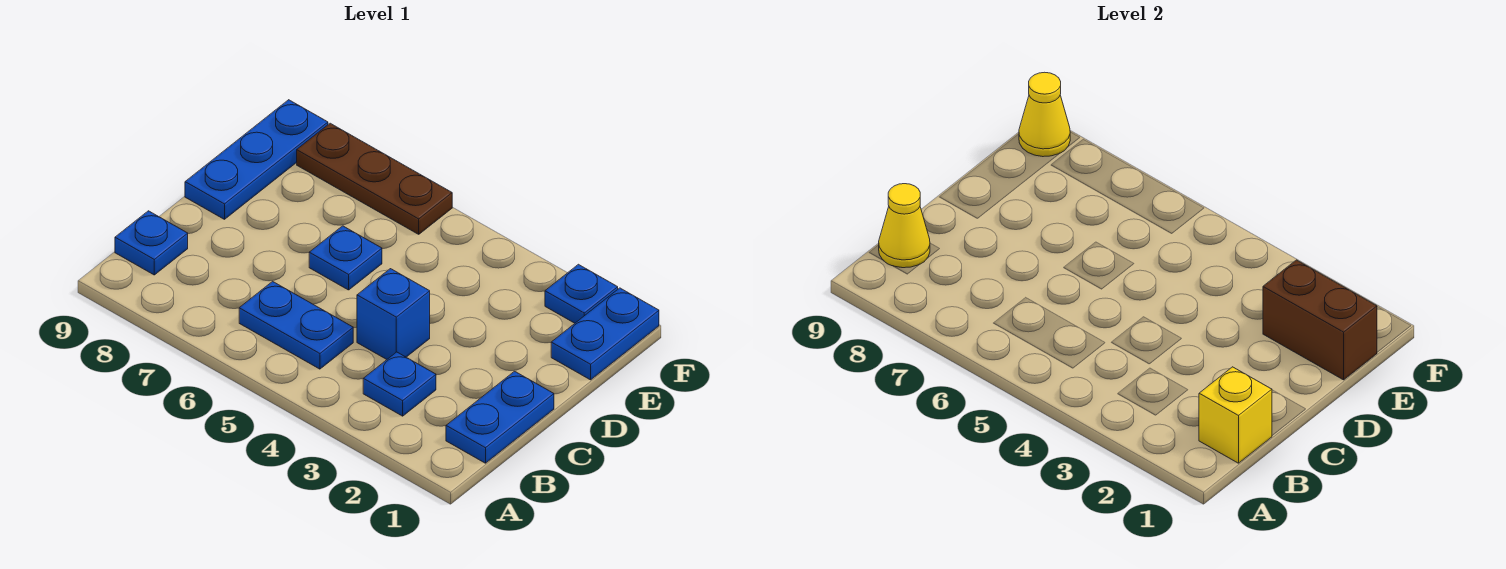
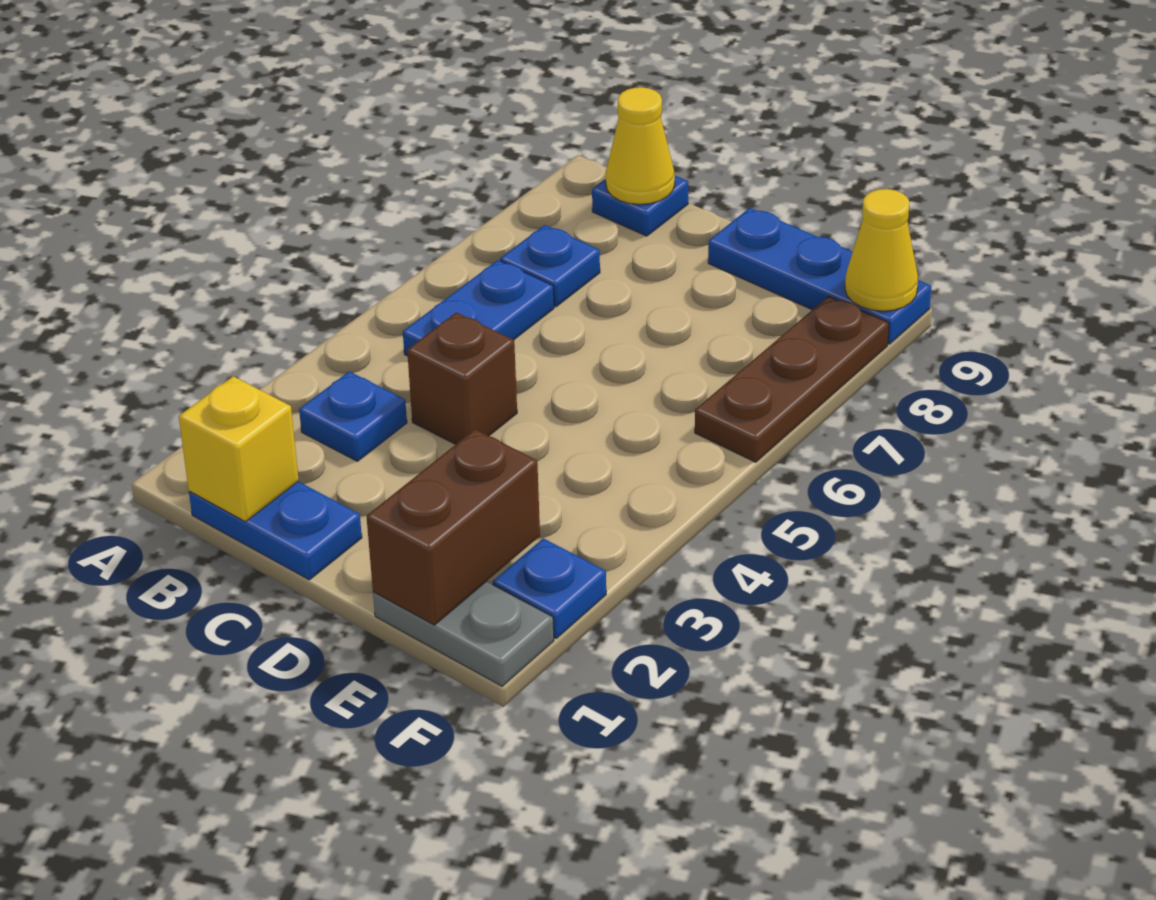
blue 1x1 brick [357,269,430,359] -> brown 1x1 brick [407,312,517,444]
blue 1x1 plate [309,226,382,290] -> blue 1x1 plate moved to [500,225,600,307]
blue 1x2 plate [551,288,659,380] -> grey 1x2 plate [373,581,554,686]

